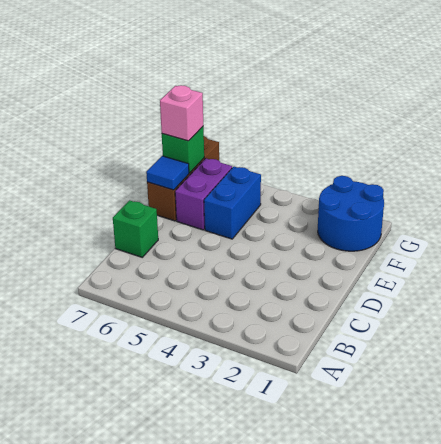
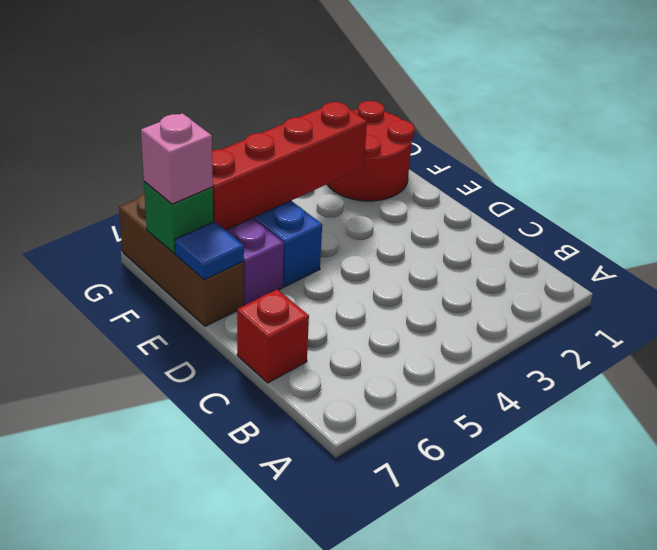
green 1x1 brick [113,200,158,257] -> red 1x1 brick [237,289,309,383]
blue 2x2 round brick [318,176,384,251] -> red 2x2 round brick [327,101,414,201]
none -> red 1x4 brick [212,102,367,230]

